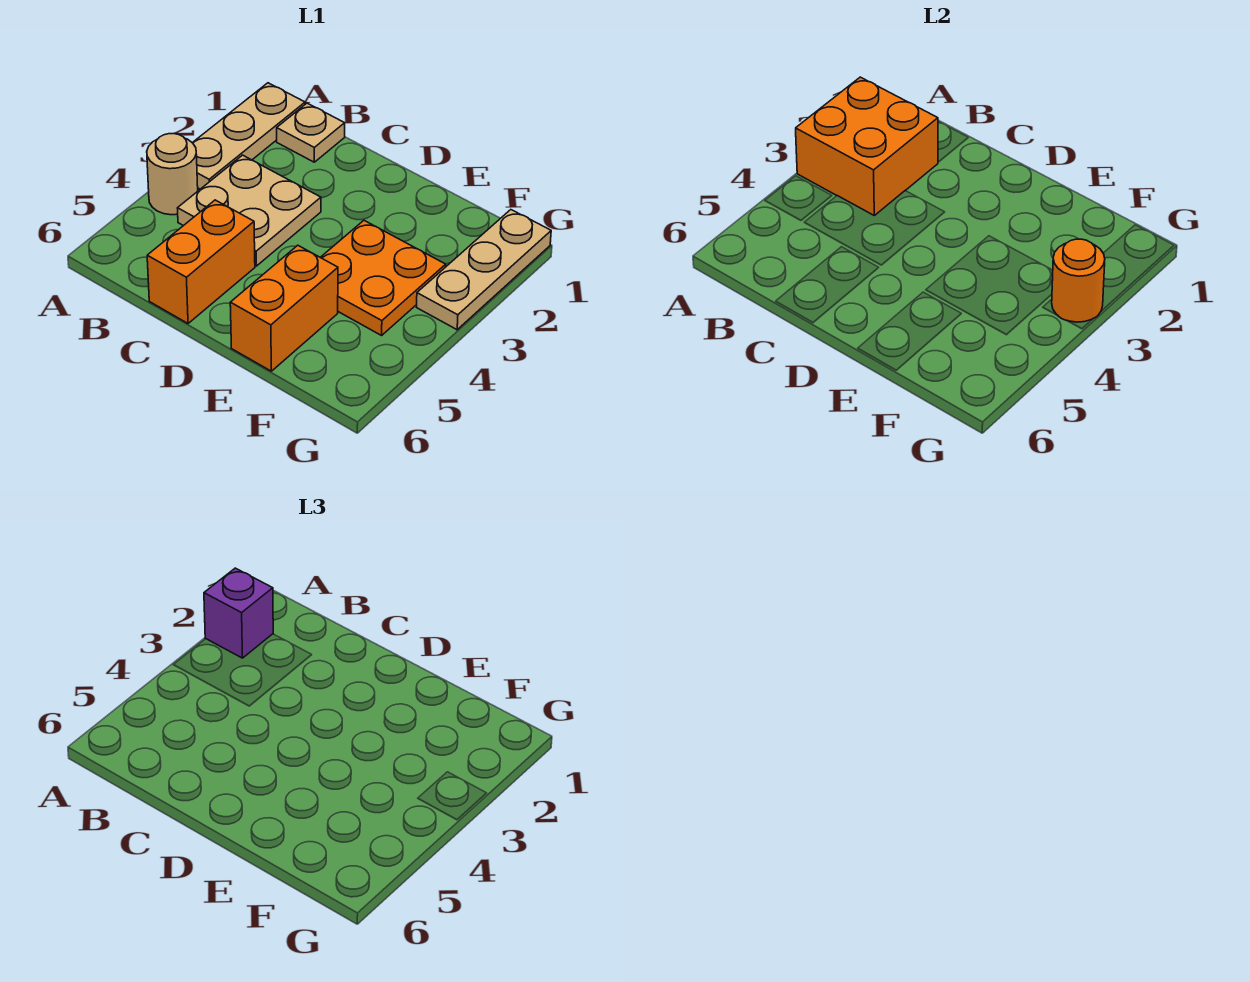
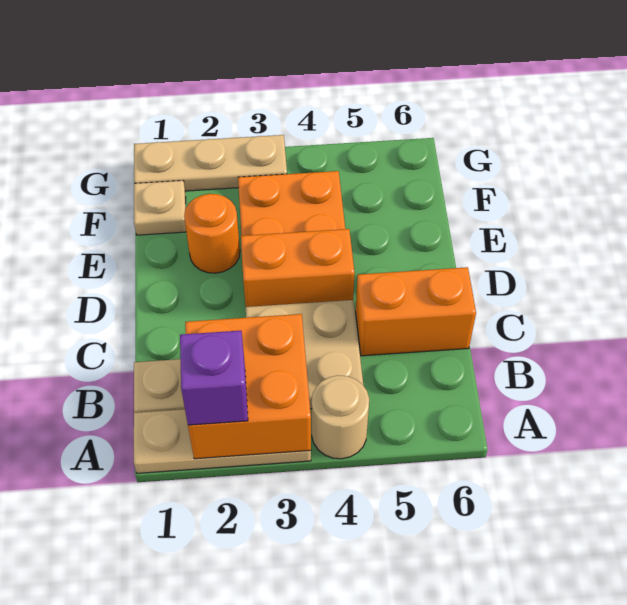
orange 1x2 brick [230,245,338,371] -> orange 1x2 brick moved to [241,229,355,307]
none -> tan 1x1 plate [134,181,186,235]
orange 1x1 round brick [1052,239,1105,322] -> orange 1x1 round brick moved to [184,194,240,273]

